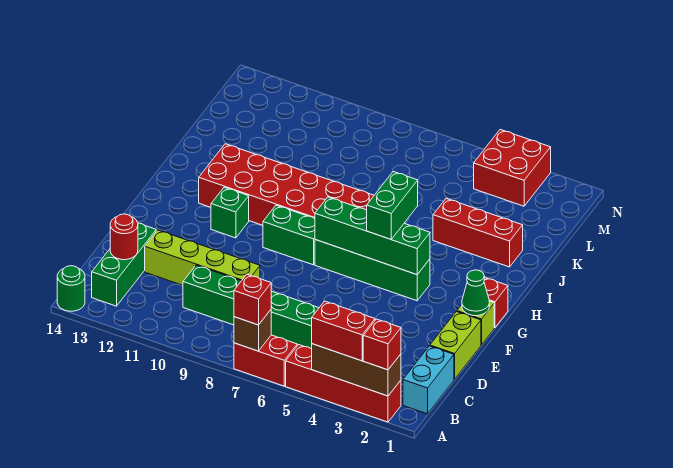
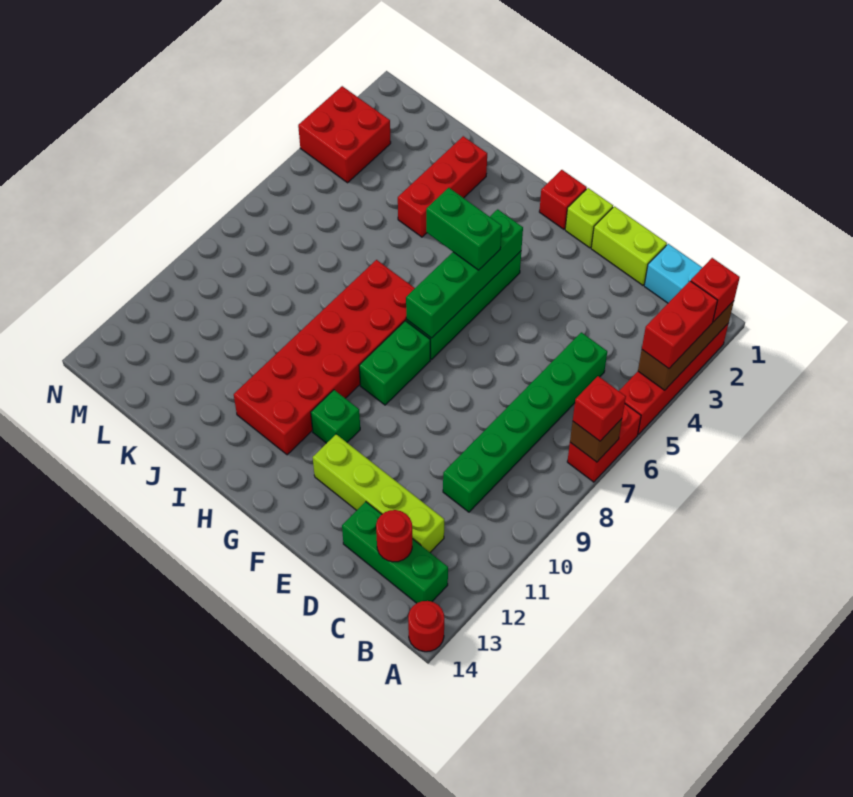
green 1x1 round brick [57,266,85,311] -> red 1x1 round brick [408,601,444,652]
lime 1x4 brick [145,230,260,285] -> lime 1x4 brick turned to [313,434,444,552]
green 1x1 cone [462,270,489,316] -> none

